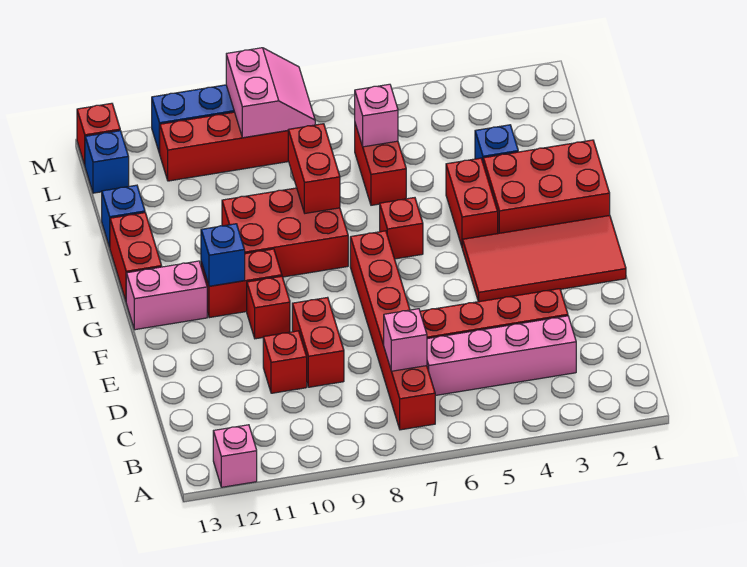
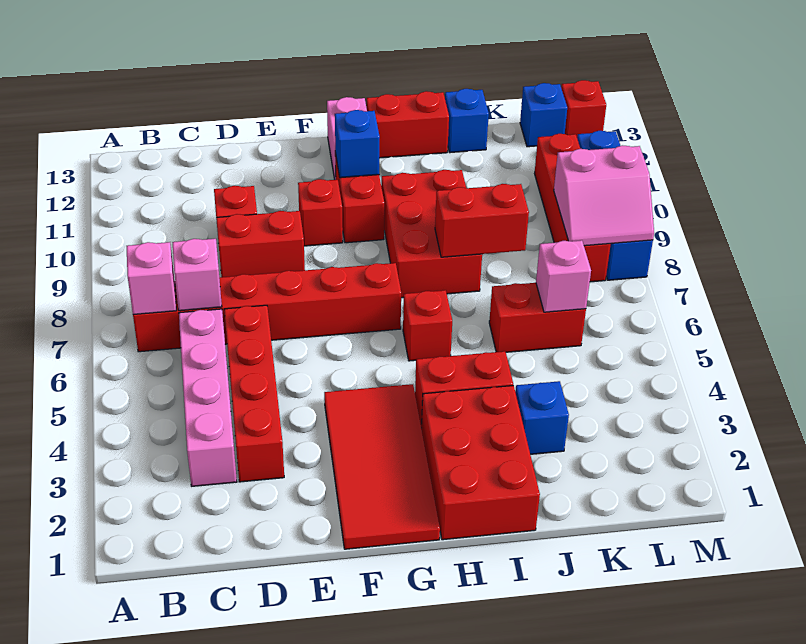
pink 1x1 brick [213,425,257,487] -> pink 1x1 brick moved to [127,242,176,314]

